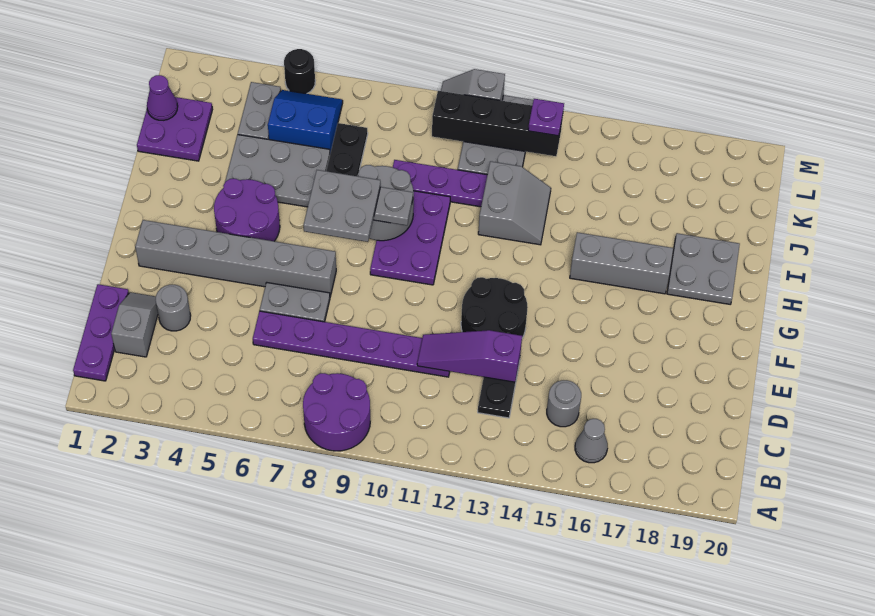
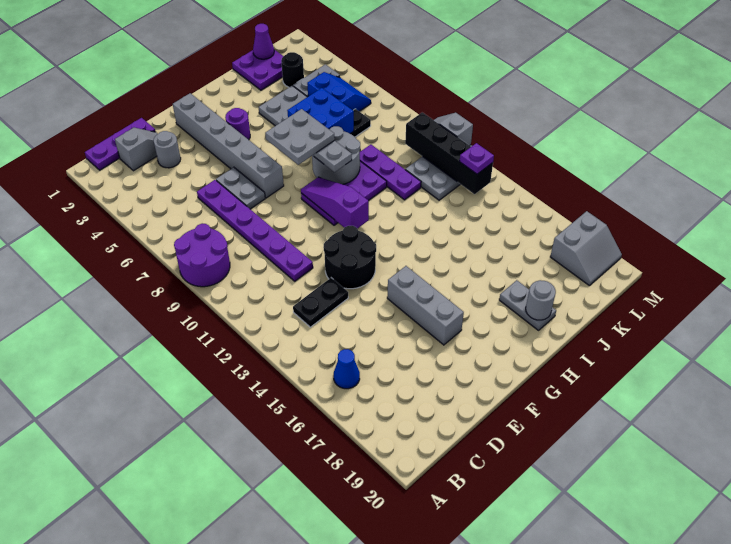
grey 1x1 cone [575,419,608,463] -> blue 1x1 cone [333,349,360,389]
grey 1x1 round brick [547,380,581,427] -> grey 1x1 round brick moved to [526,280,556,320]
purple 1x3 slope [417,330,522,382] -> purple 1x3 slope moved to [301,177,369,229]
purple 2x2 round brick [214,179,280,241] -> purple 1x1 round brick [225,108,250,140]
grey 1x3 brick [570,232,673,294] -> grey 1x3 brick moved to [387,266,464,345]
grey 2x2 plate [667,233,740,304] -> grey 1x2 plate [499,280,556,330]
none -> blue 2x2 brick [287,88,354,134]
grey 2x2 slope [478,161,551,245] -> grey 2x2 slope moved to [550,211,622,286]
black 1x1 round brick [284,49,315,94] -> black 1x1 round brick moved to [281,52,304,87]

